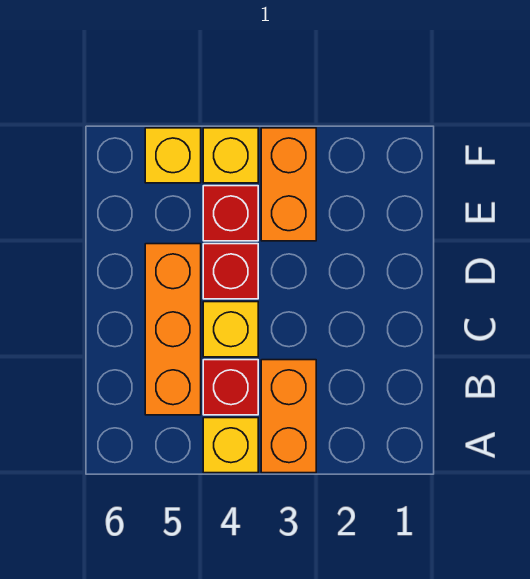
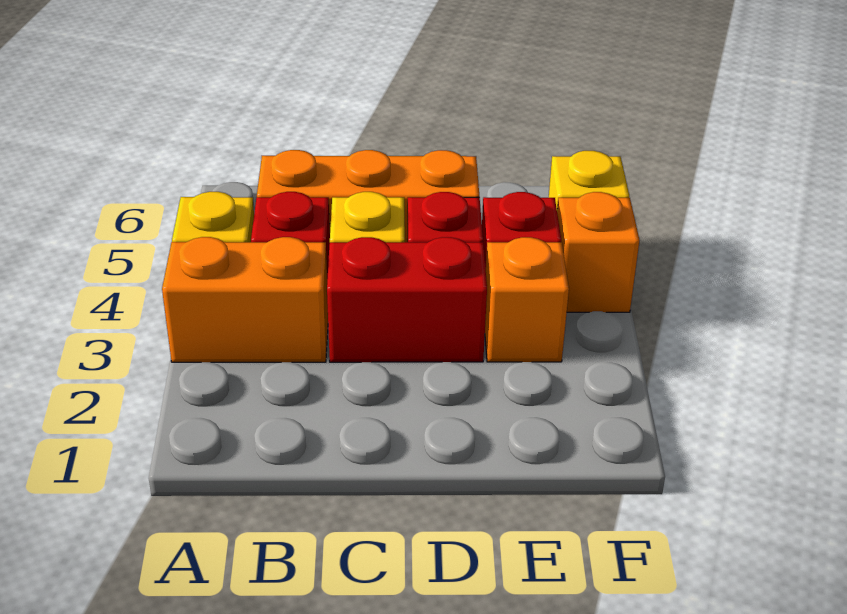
none -> red 1x2 brick [327,237,487,362]
orange 1x2 brick [261,128,316,241] -> orange 1x1 brick [485,237,569,362]
yellow 1x1 brick [203,128,258,183] -> orange 1x1 brick [557,192,639,312]

